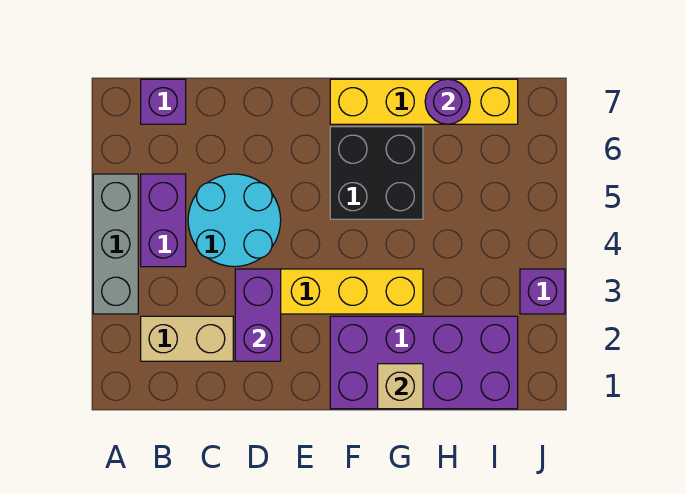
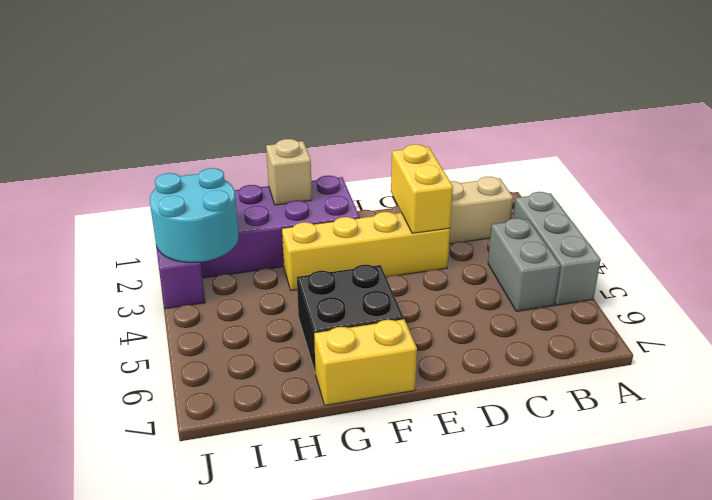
purple 1x2 brick [141,174,186,267] -> grey 1x2 brick [488,218,560,311]
purple 1x1 brick [141,79,186,124] -> none
cyan 2x2 round brick [188,174,281,267] -> cyan 2x2 round brick moved to [150,168,239,262]
purple 1x2 brick [235,269,281,361] -> yellow 1x2 brick [391,144,453,233]
yellow 1x4 brick [330,79,518,124] -> yellow 1x2 brick [314,319,417,405]
purple 1x1 round brick [425,79,470,124] -> none

